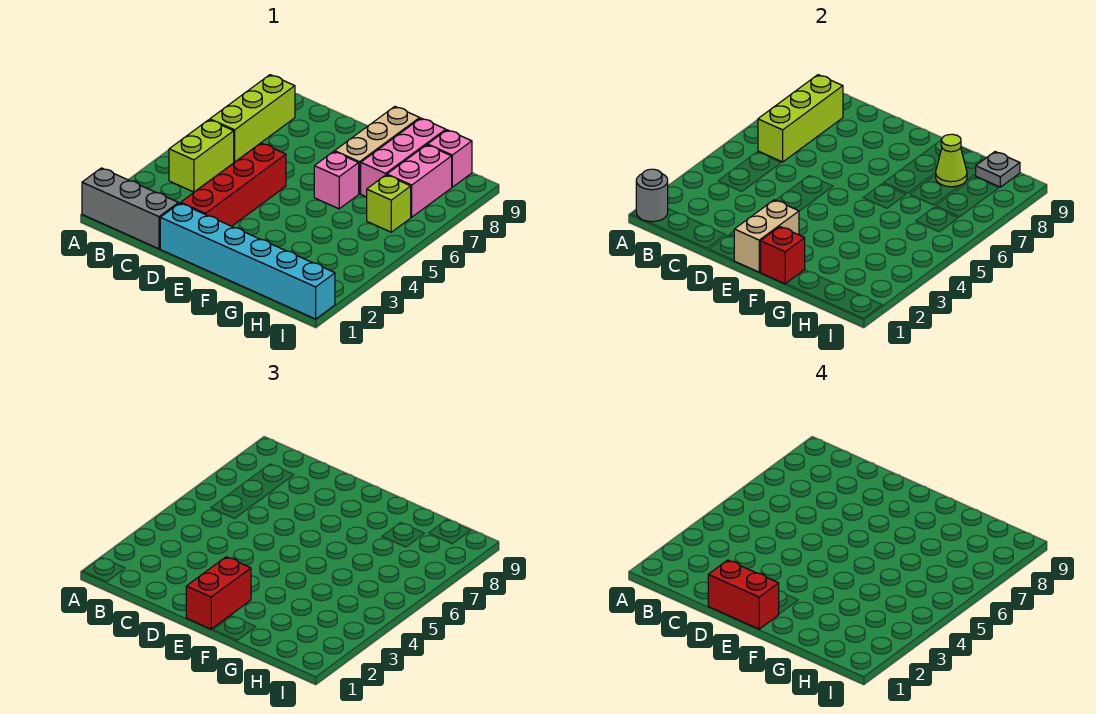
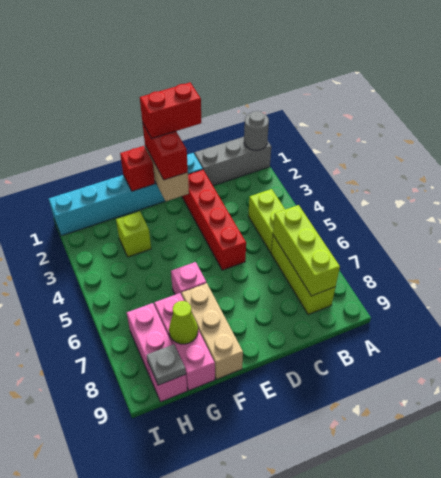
lime 1x1 brick [367,175,411,232] -> lime 1x1 brick moved to [116,211,151,257]

